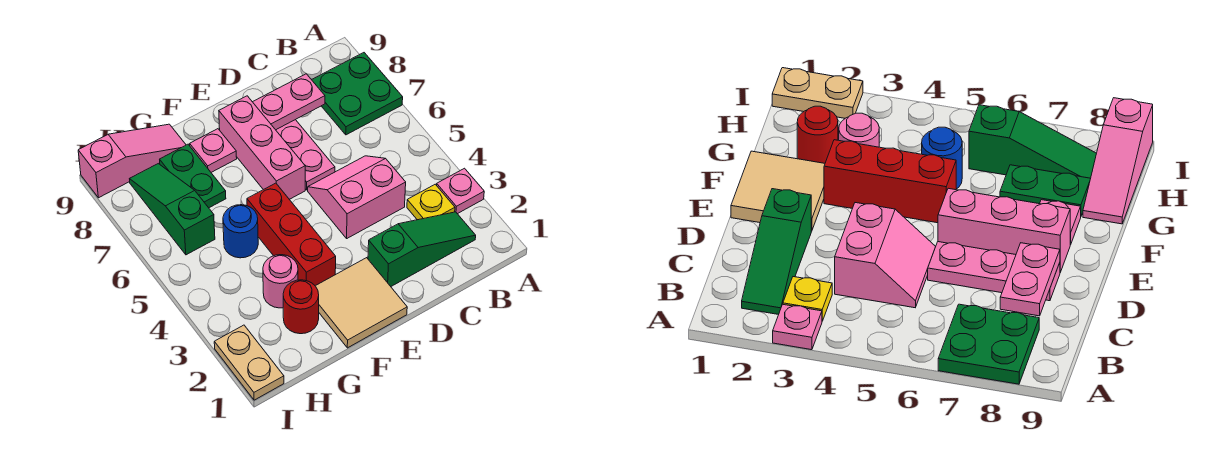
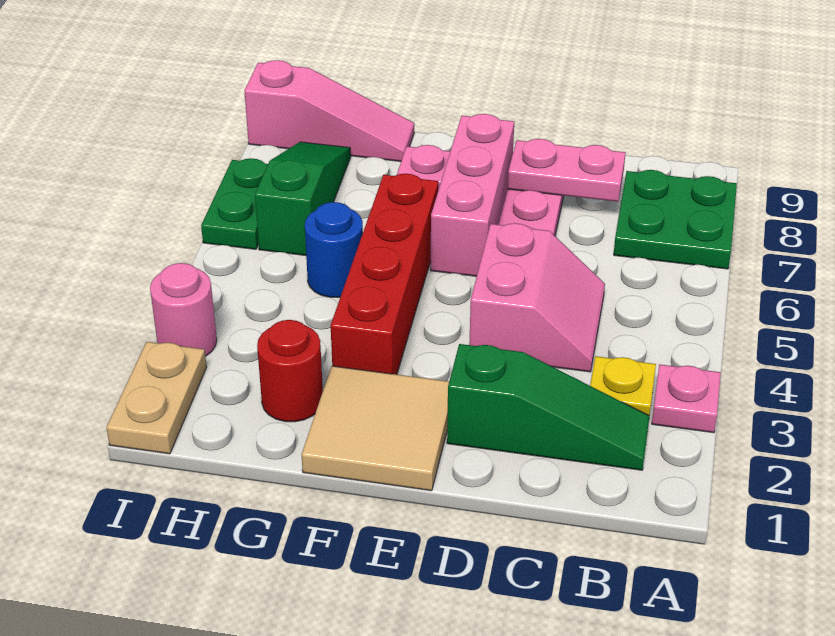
pink 2x2 slope [308,156,406,238] -> pink 2x2 slope turned to [469,223,605,372]
red 1x3 brick [247,183,336,286] -> red 1x4 brick [331,174,438,375]
pink 1x1 round brick [263,255,298,308] -> pink 1x1 round brick moved to [150,263,217,356]
green 1x2 plate [160,144,226,208] -> green 1x2 plate moved to [201,158,268,249]

